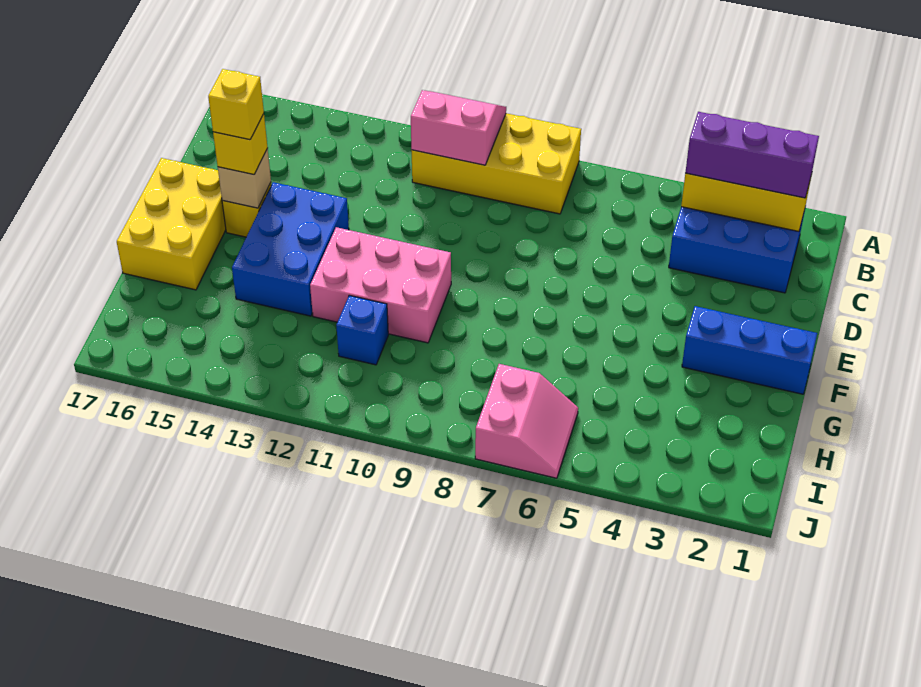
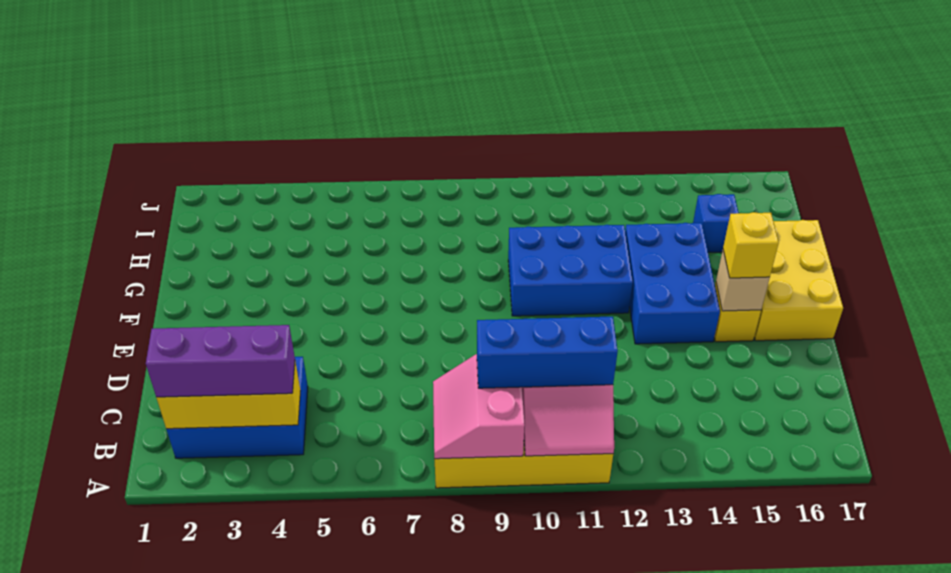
yellow 1x1 brick [208,69,264,140] -> none
blue 1x3 brick [682,306,817,394] -> blue 1x3 brick moved to [477,317,618,388]
pink 2x3 brick [310,227,451,343] -> blue 2x3 brick [508,225,633,316]
blue 1x1 brick [336,295,388,365] -> blue 1x1 brick moved to [693,194,739,252]
pink 2x2 slope [475,364,578,478] -> pink 2x2 slope moved to [433,354,525,459]

